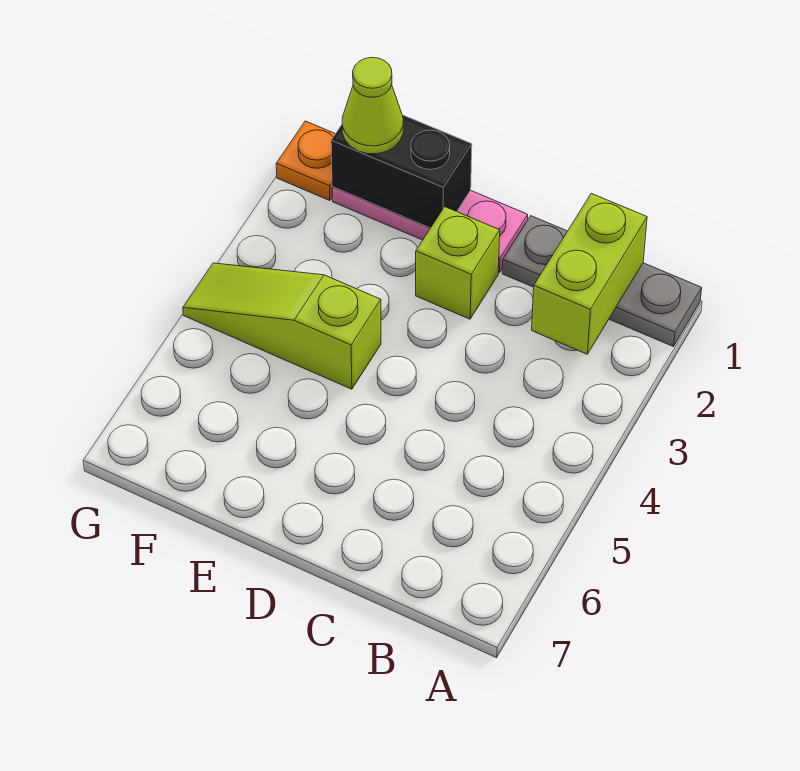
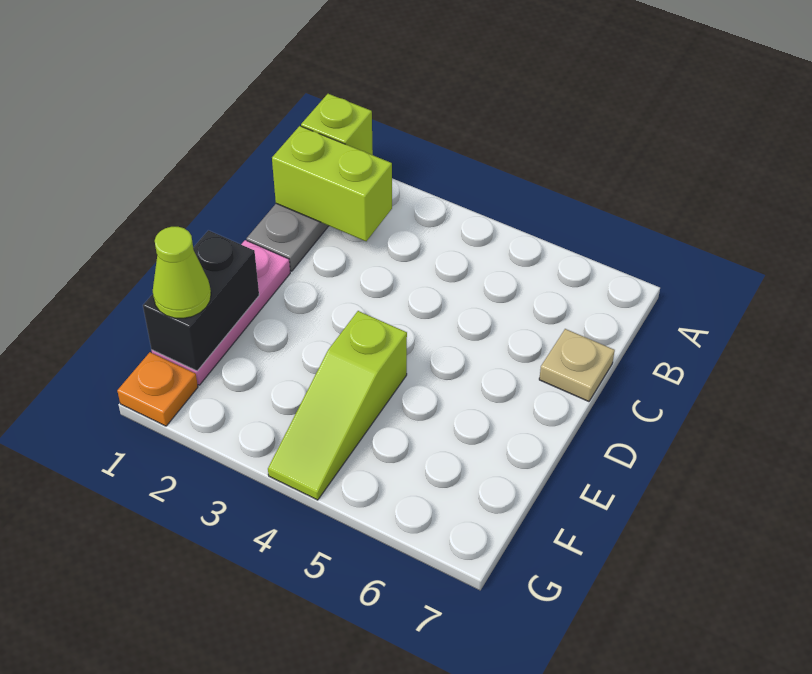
none -> tan 1x1 plate [539,329,615,401]
lime 1x1 brick [416,207,500,319] -> lime 1x1 brick moved to [301,94,373,155]

